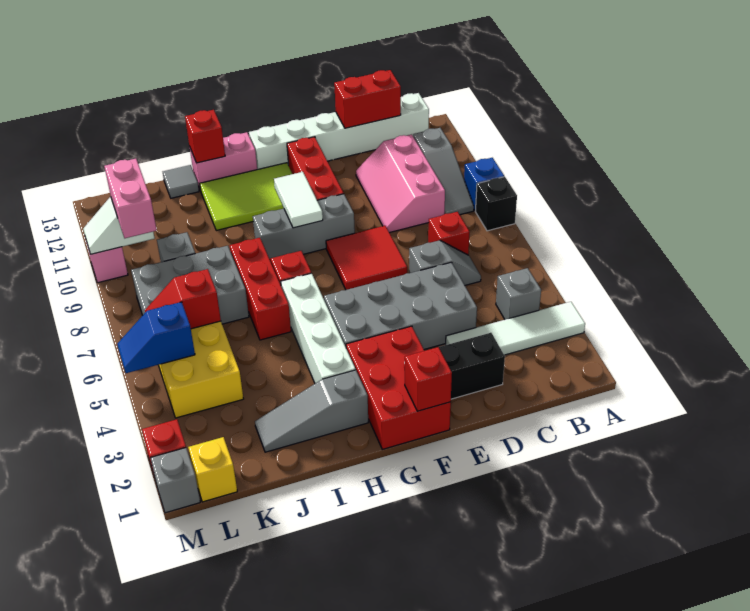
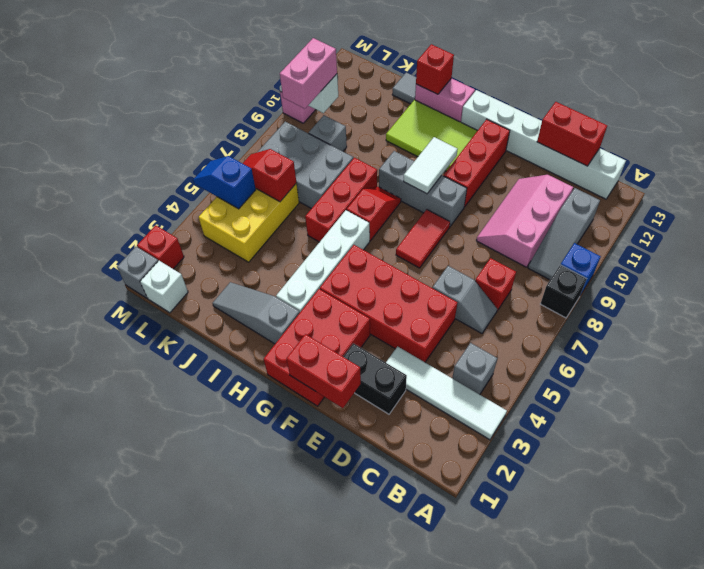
grey 2x4 brick [324,262,477,349] -> red 2x4 brick [320,245,457,362]
red 2x2 tile [326,226,407,290] -> red 1x2 tile [396,209,450,268]
red 1x1 brick [405,347,452,411] -> red 1x2 brick [286,334,361,408]
yellow 1x1 brick [188,437,237,502] -> white 1x1 brick [140,261,188,313]

